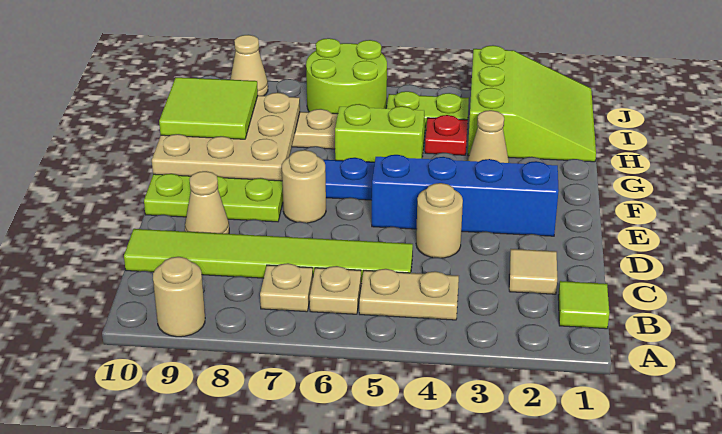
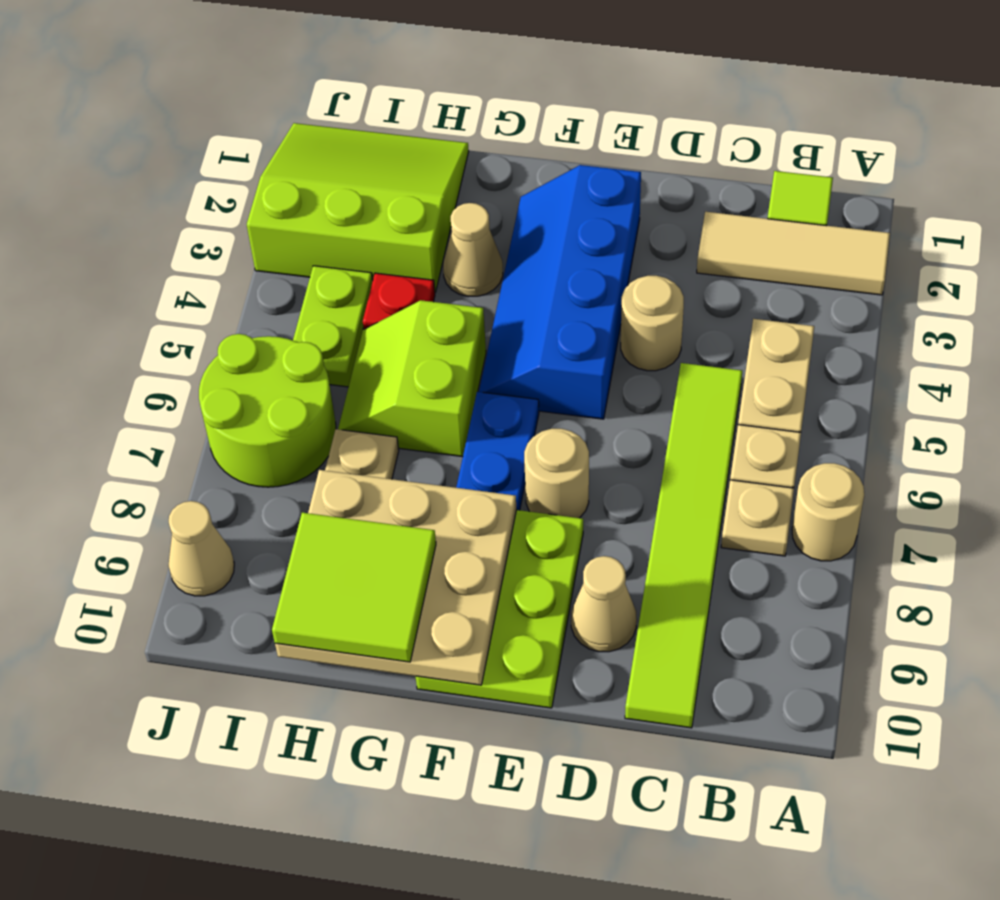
tan 1x1 round brick [153,257,205,337] -> tan 1x1 round brick moved to [792,463,864,561]
tan 1x1 tile [509,249,557,294] -> tan 1x3 tile [697,212,890,295]

